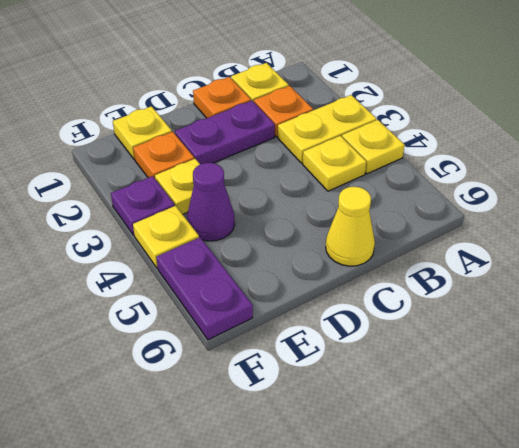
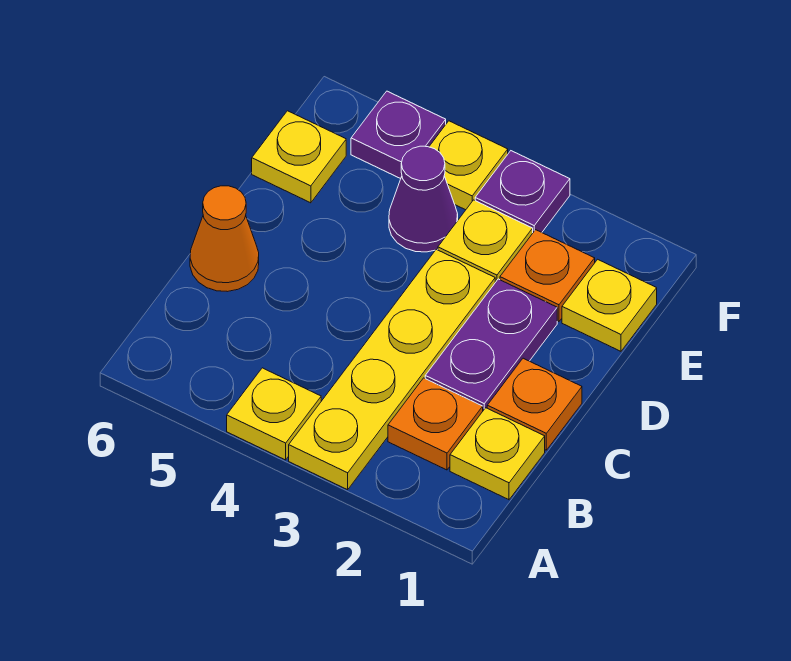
yellow 1x2 plate [278,95,376,163] -> yellow 1x4 plate [289,249,495,490]
yellow 1x1 plate [303,136,366,191] -> yellow 1x1 plate moved to [252,111,346,203]
yellow 1x1 cone [326,187,375,266] -> orange 1x1 cone [190,186,259,292]
purple 1x2 plate [156,237,253,340] -> purple 1x1 plate [351,91,446,179]

